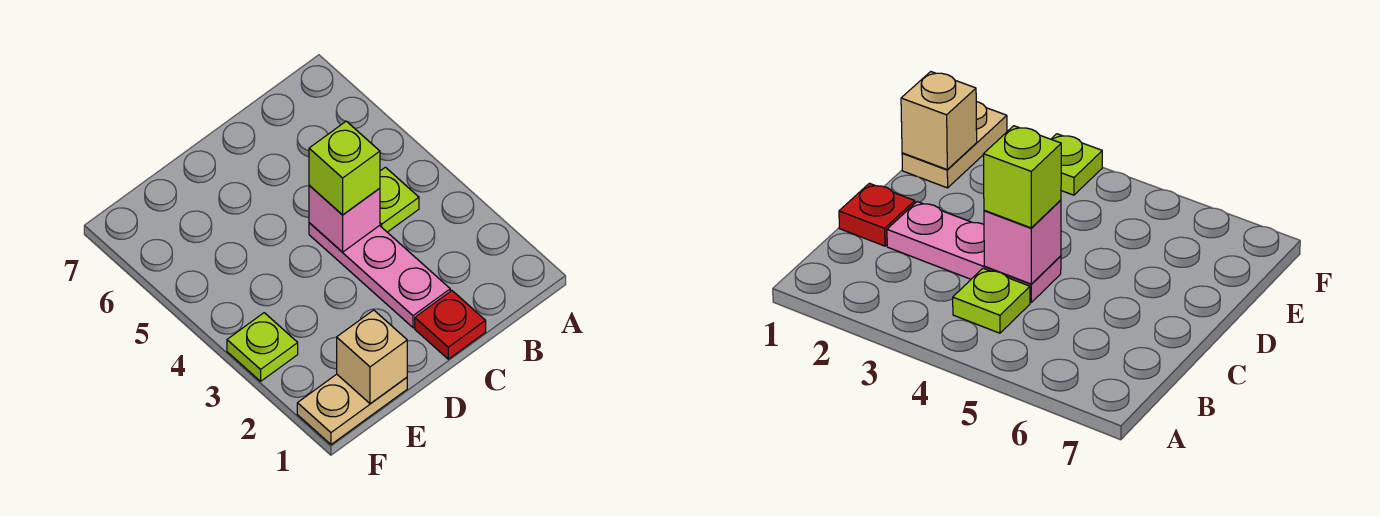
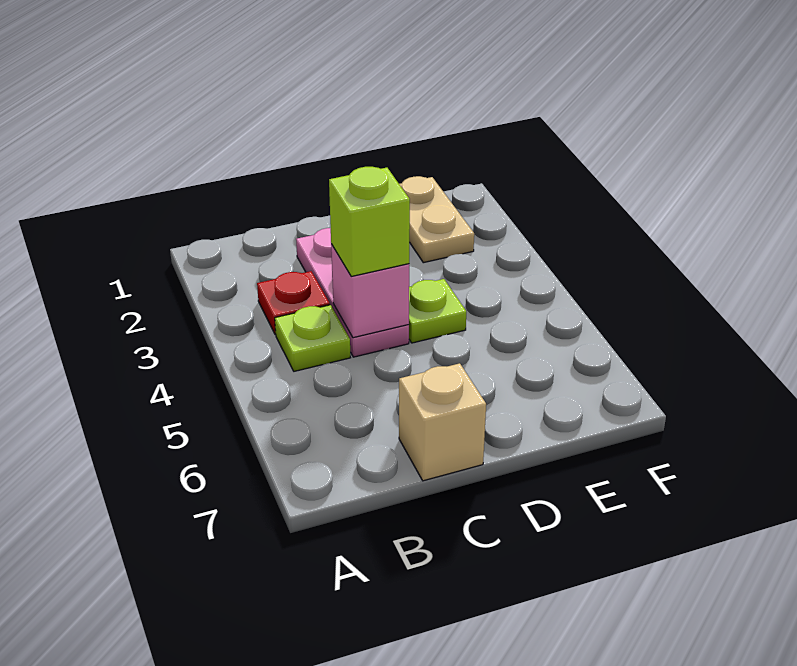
red 1x1 plate [415,291,486,359] -> red 1x1 plate moved to [257,271,330,335]
tan 1x2 plate [297,374,407,444] -> tan 1x2 plate turned to [399,176,474,263]
tan 1x1 brick [337,310,407,404] -> tan 1x1 brick moved to [399,363,486,481]
lime 1x1 plate [227,313,298,381] -> lime 1x1 plate moved to [409,279,466,343]

